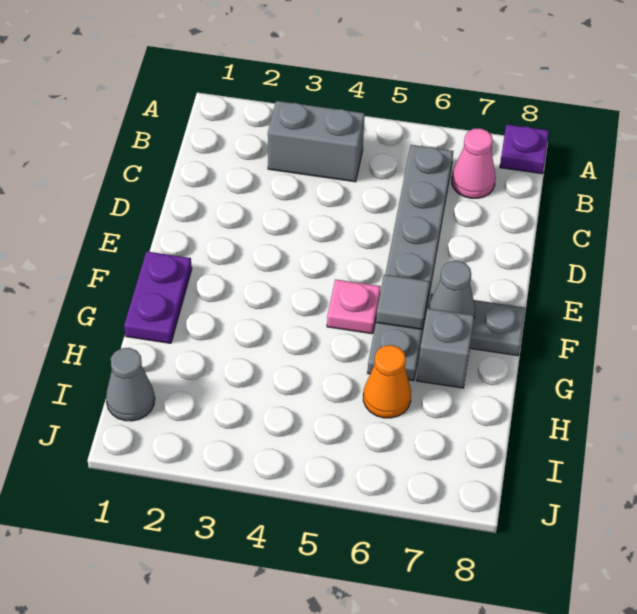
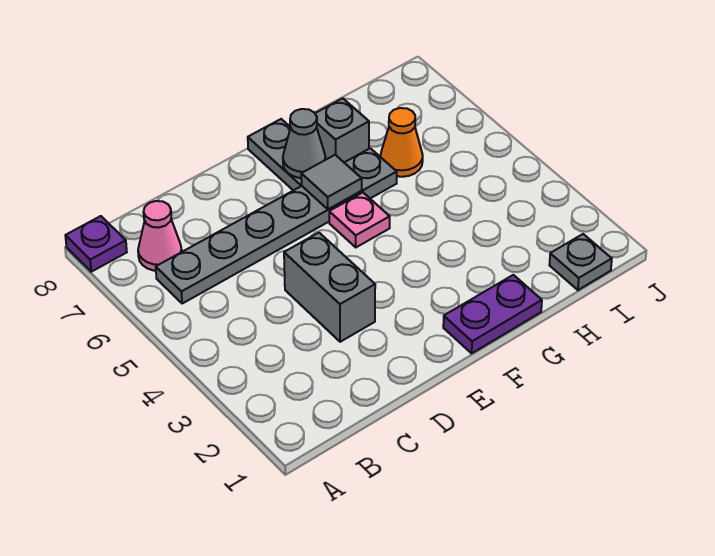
grey 1x2 brick [268,101,365,182] -> grey 1x2 brick moved to [284,233,375,342]
grey 1x1 cone [106,348,155,421] -> grey 1x1 plate [549,234,612,290]

